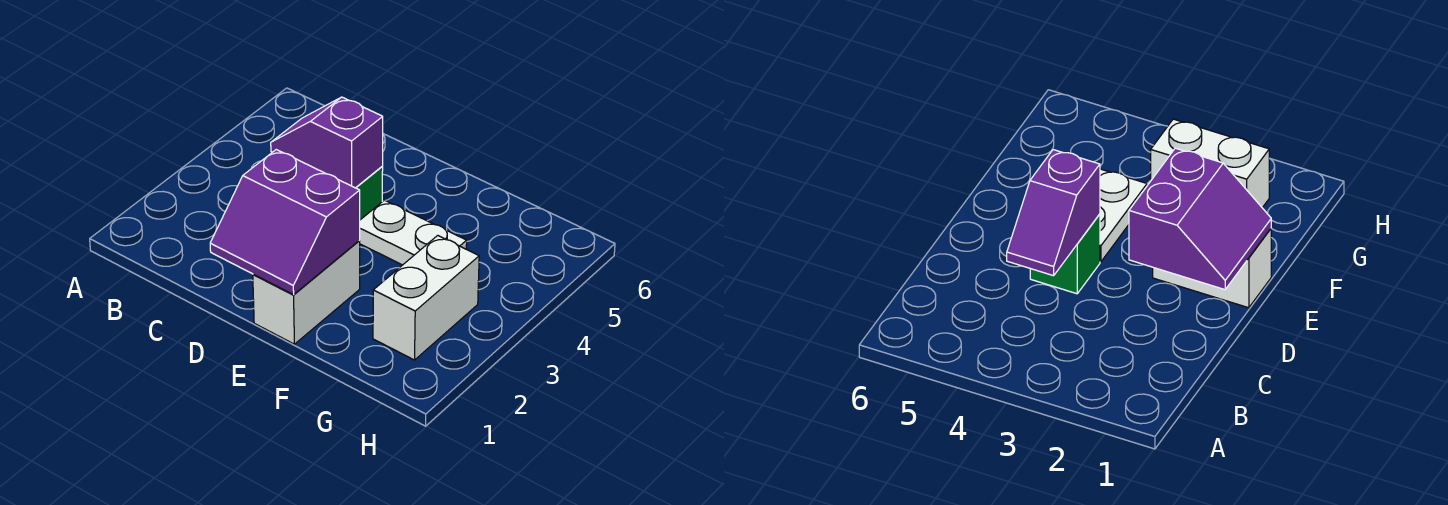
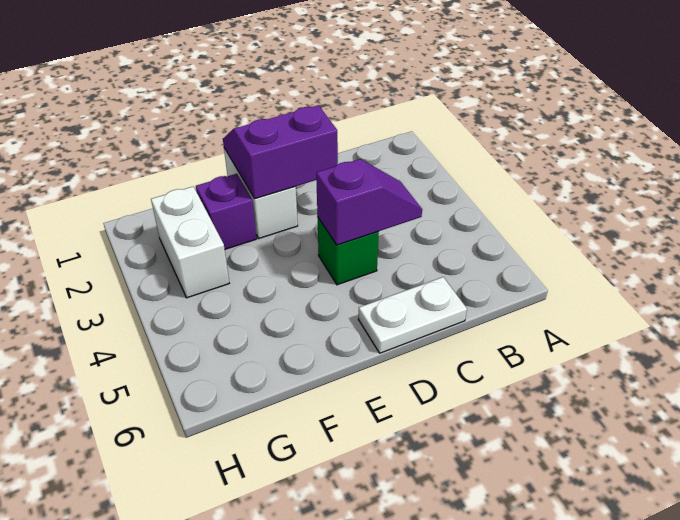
white 1x2 plate [359,200,467,265] -> white 1x2 plate moved to [358,277,467,353]
none -> purple 1x1 brick [196,174,256,249]

